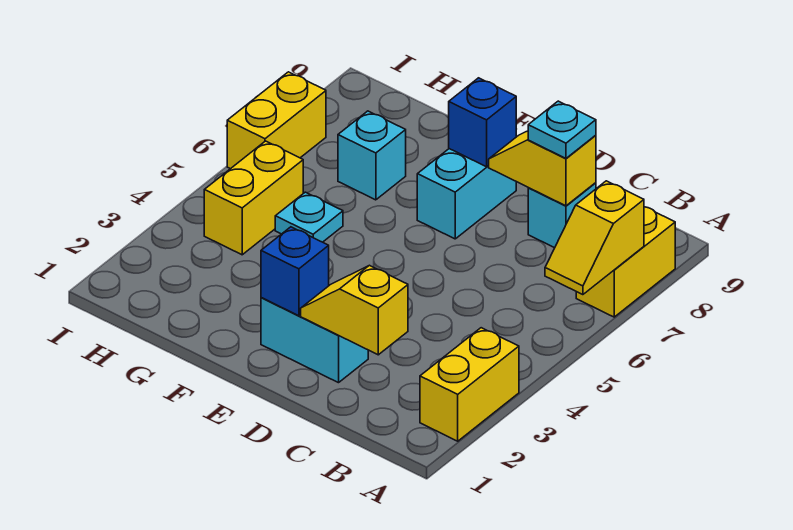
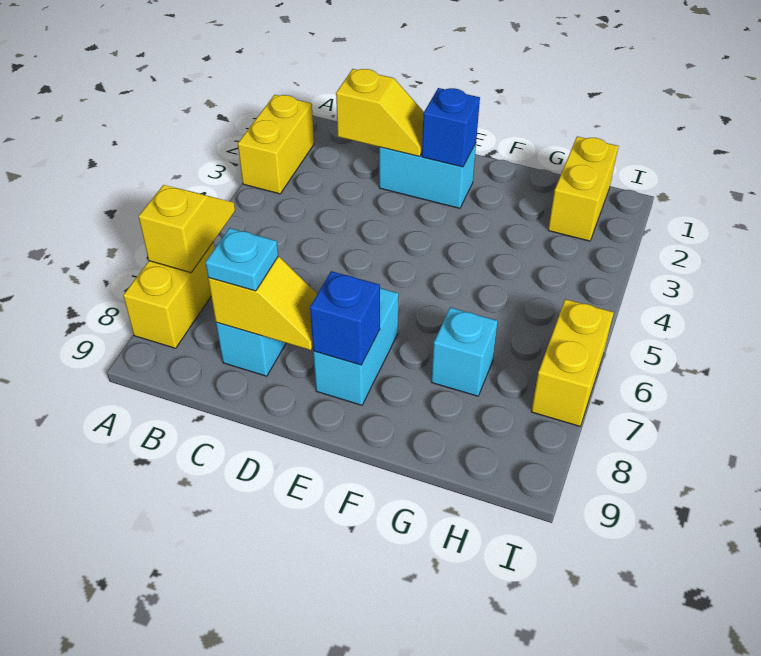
cyan 1x1 plate [275,192,343,242] -> none
yellow 1x2 brick [204,141,303,255] -> yellow 1x2 brick moved to [548,136,618,241]

